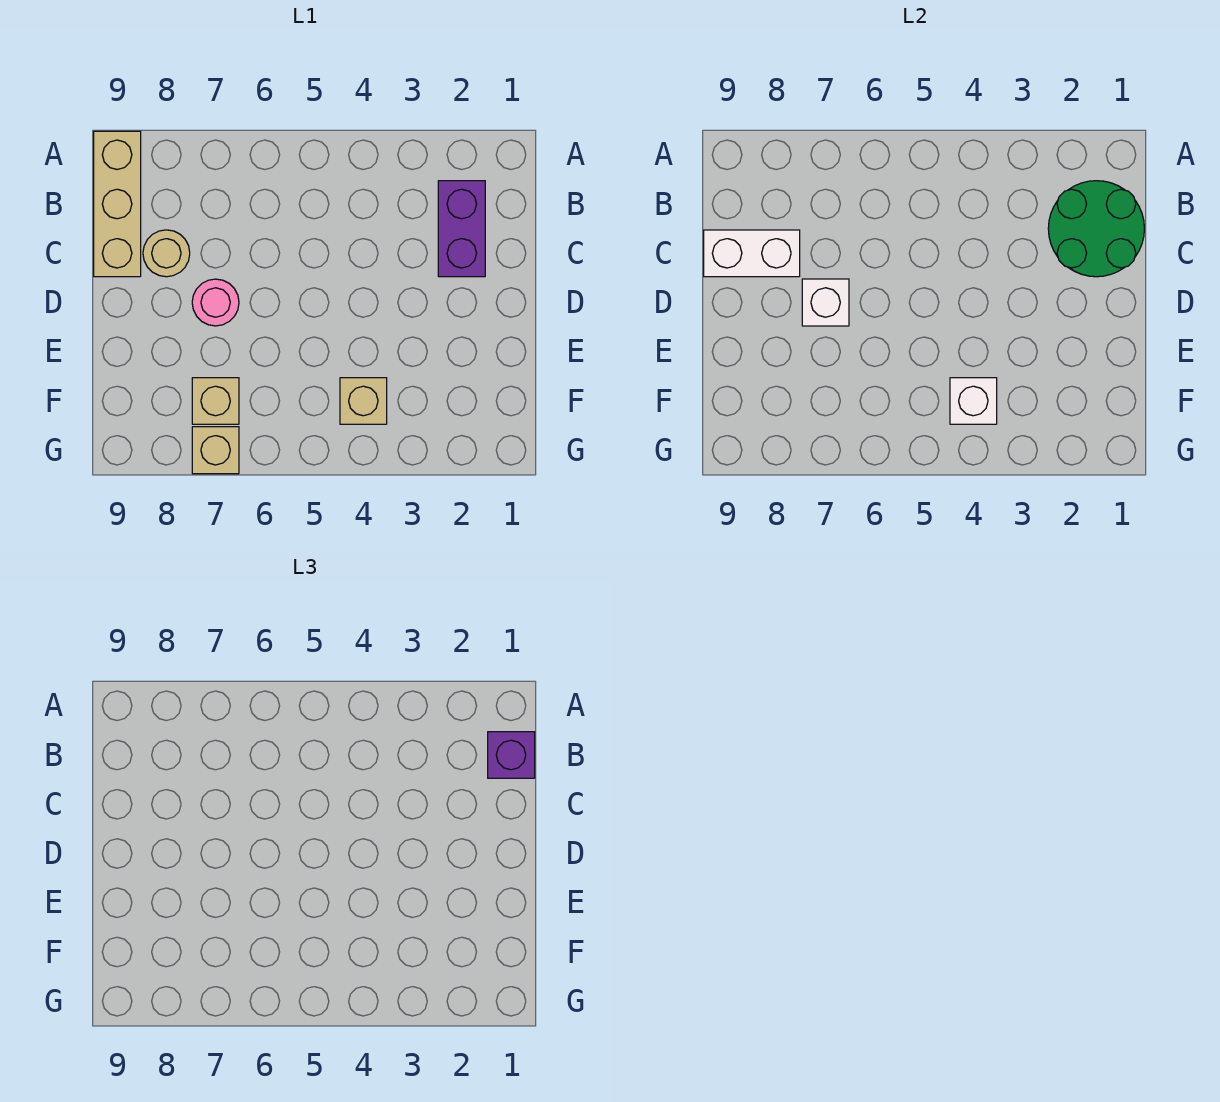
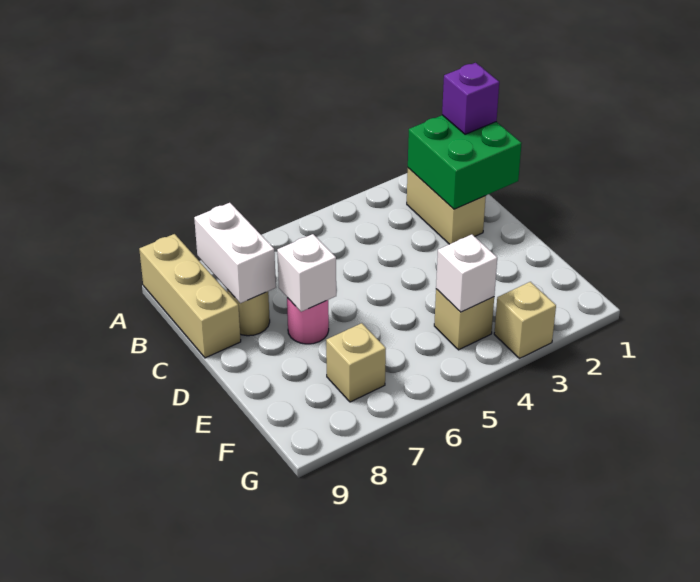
green 2x2 round brick [1048,181,1144,277] -> green 2x2 brick [408,115,522,209]
purple 1x2 brick [438,181,485,277] -> tan 1x2 brick [407,168,486,244]
white 1x2 brick [704,230,800,277] -> white 1x2 brick turned to [194,203,276,303]
tan 1x1 brick [192,427,239,474] -> tan 1x1 brick moved to [494,282,556,358]

